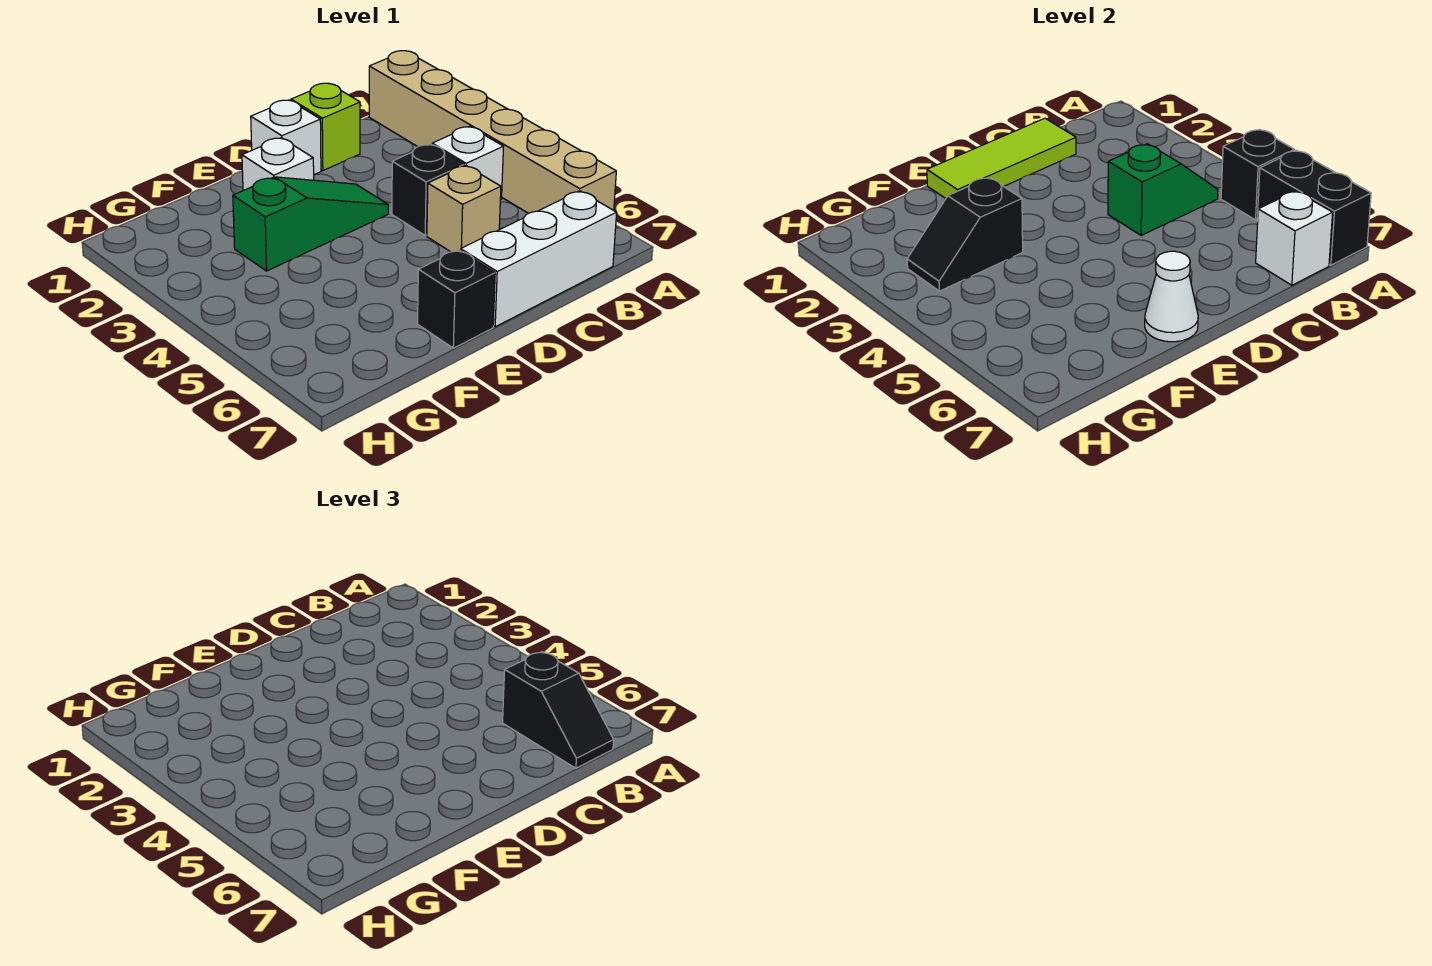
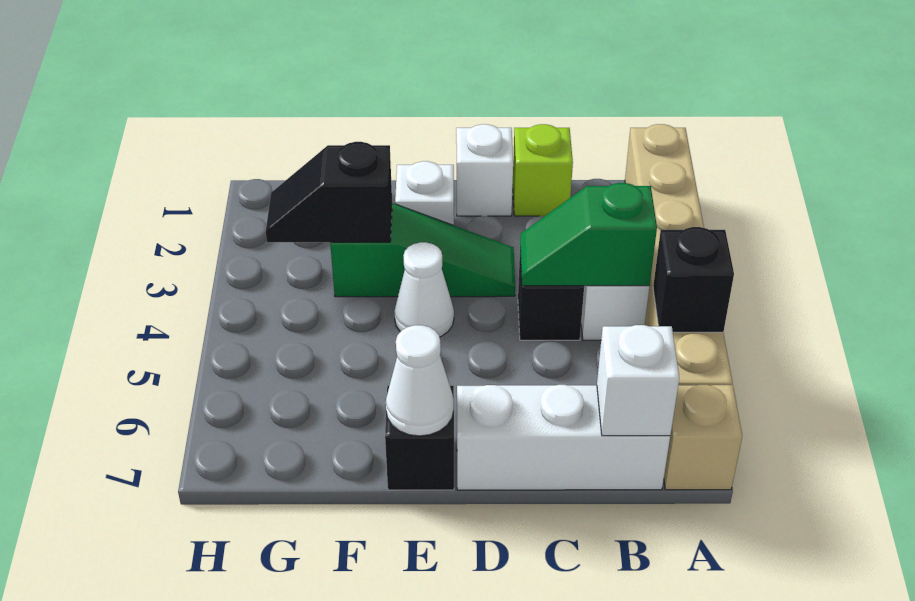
black 1x2 brick [1257,151,1371,265] -> none
green 1x2 slope [1108,144,1218,235] -> green 1x2 slope turned to [520,183,657,286]
black 1x2 slope [503,652,614,768] -> none
lime 1x3 tile [927,118,1076,198] -> none
tan 1x1 brick [427,166,501,252] -> tan 1x1 brick moved to [664,385,742,490]
none -> white 1x1 cone [394,242,454,337]

